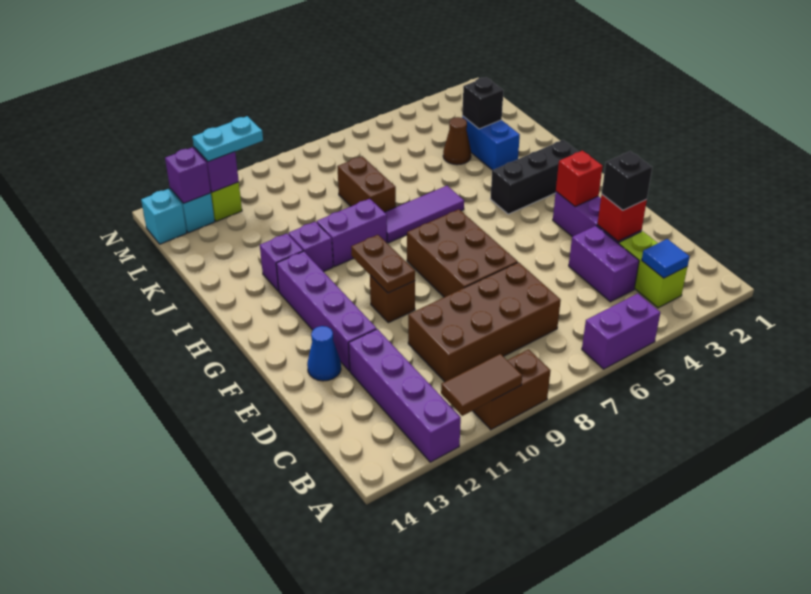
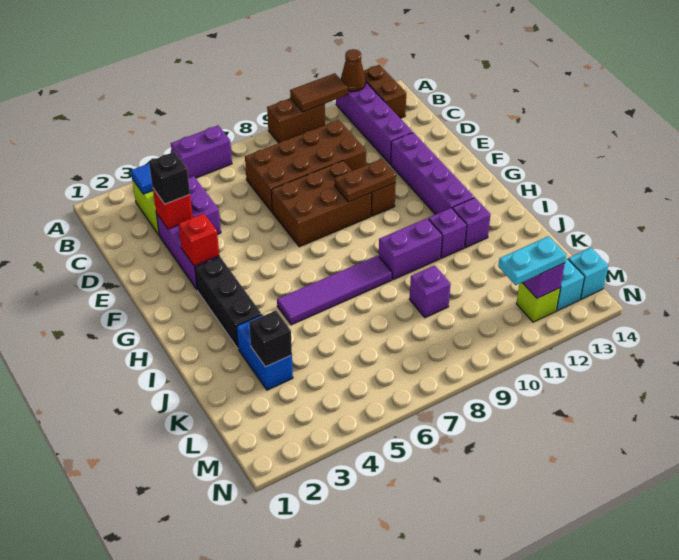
brown 2x3 brick [407,209,518,297] -> brown 2x3 brick turned to [271,161,372,247]
blue 1x1 cone [307,326,341,381] -> none
brown 1x2 plate [351,235,415,293] -> brown 1x2 plate turned to [335,159,396,202]
black 1x3 brick [490,140,578,214] -> black 1x3 brick turned to [195,257,262,348]
purple 1x3 tile [385,186,464,243] -> purple 1x4 tile [277,255,392,325]
brown 1x2 brick [337,156,396,212] -> brown 1x2 brick moved to [364,65,406,118]
brown 1x1 cone [443,117,471,165] -> brown 1x1 cone moved to [341,49,366,92]
purple 1x1 brick [165,147,211,203] -> purple 1x1 brick moved to [409,265,451,318]

